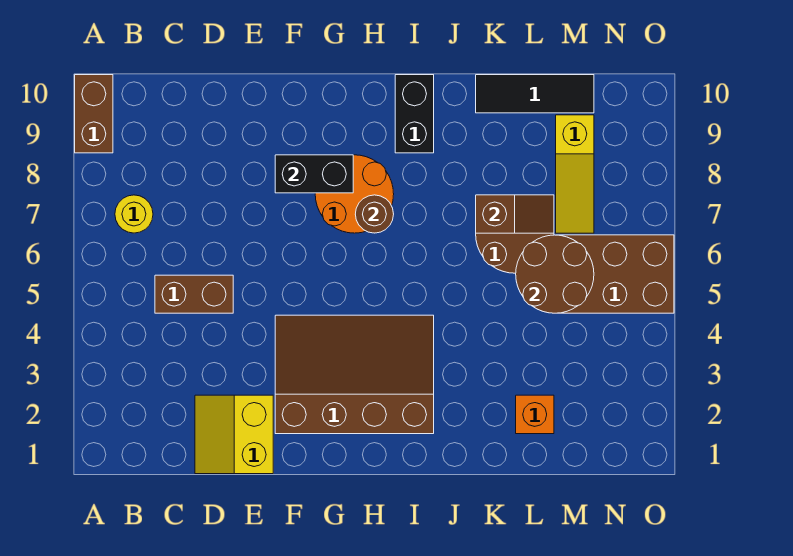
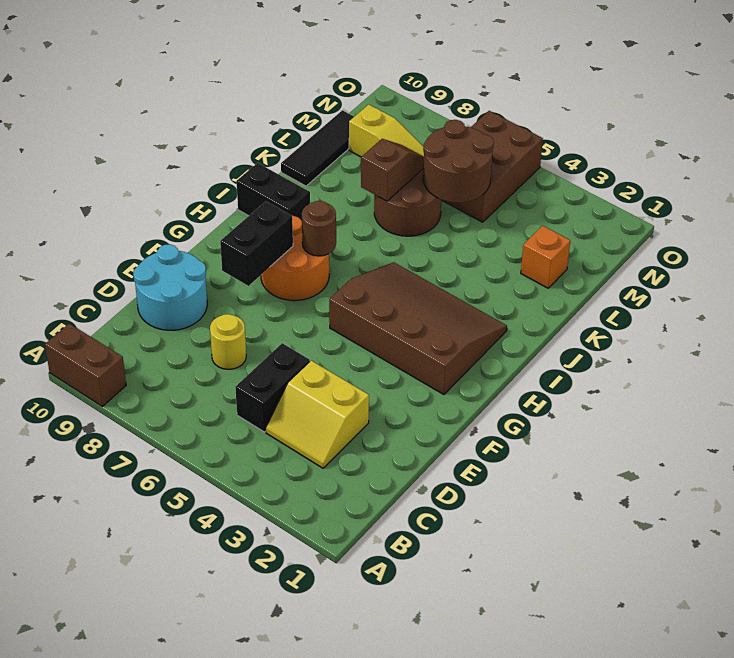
yellow 1x1 round brick [115,195,153,233] -> yellow 1x1 round brick moved to [210,314,246,369]
brown 1x2 brick [155,275,233,313] -> black 1x2 brick [235,343,310,432]
yellow 2x2 slope [195,395,273,474] -> yellow 2x2 slope moved to [266,361,369,468]
none -> cyan 2x2 round brick [133,244,207,330]
brown 3x4 slope [275,315,434,434] -> brown 3x4 slope turned to [329,262,507,395]

